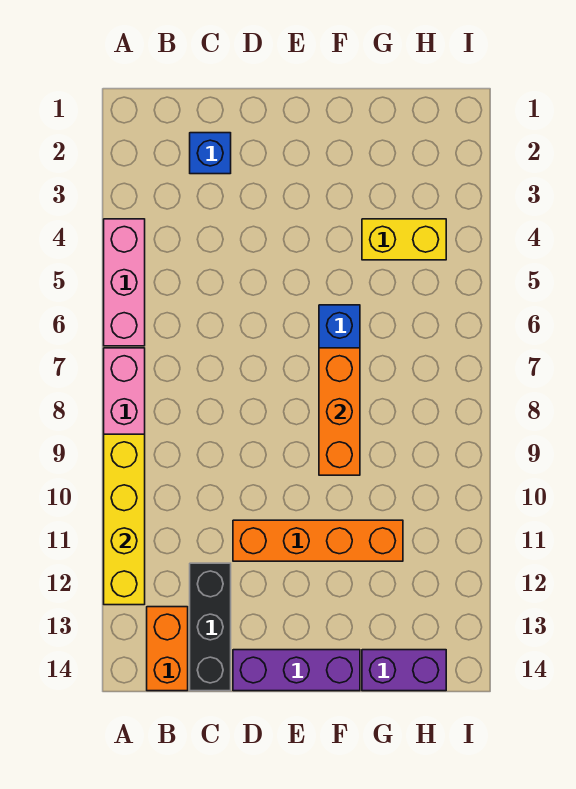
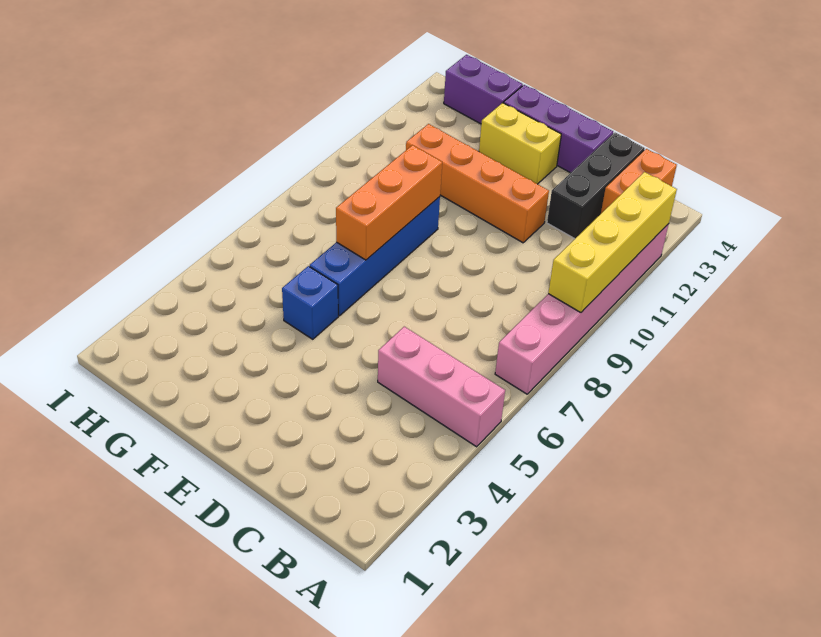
pink 1x3 brick [104,219,145,346] -> pink 1x3 brick turned to [378,327,505,447]
blue 1x1 brick [190,133,231,174] -> blue 1x1 brick moved to [282,266,338,339]
yellow 1x2 brick [362,219,446,260] -> yellow 1x2 brick moved to [479,103,561,184]

